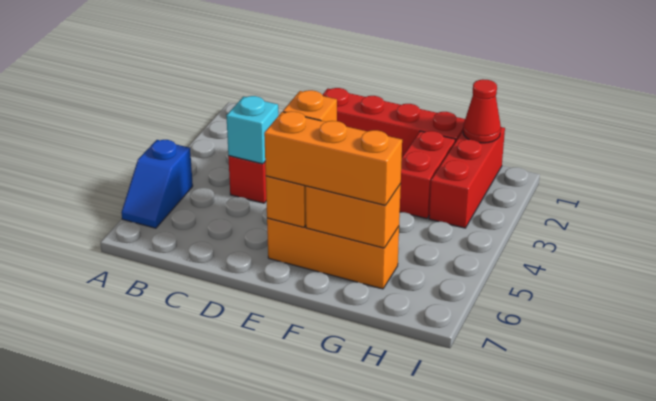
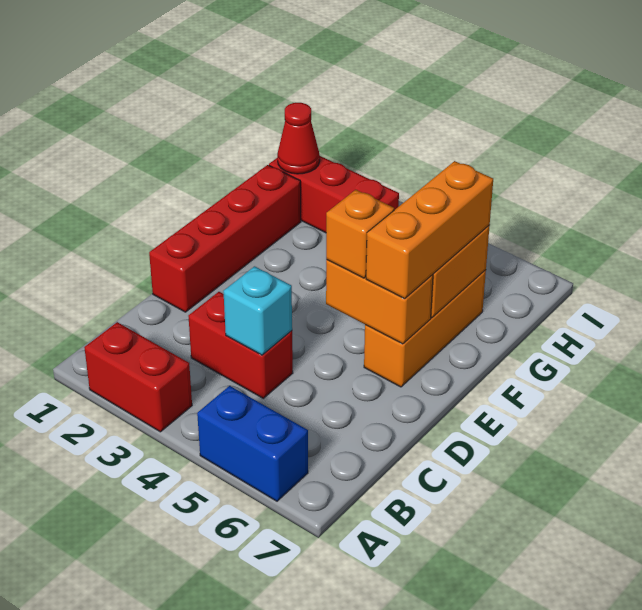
blue 1x2 slope [121,140,193,228] -> blue 1x2 brick [197,386,308,501]
red 1x2 brick [400,131,455,219] -> red 1x2 brick moved to [84,322,192,432]

